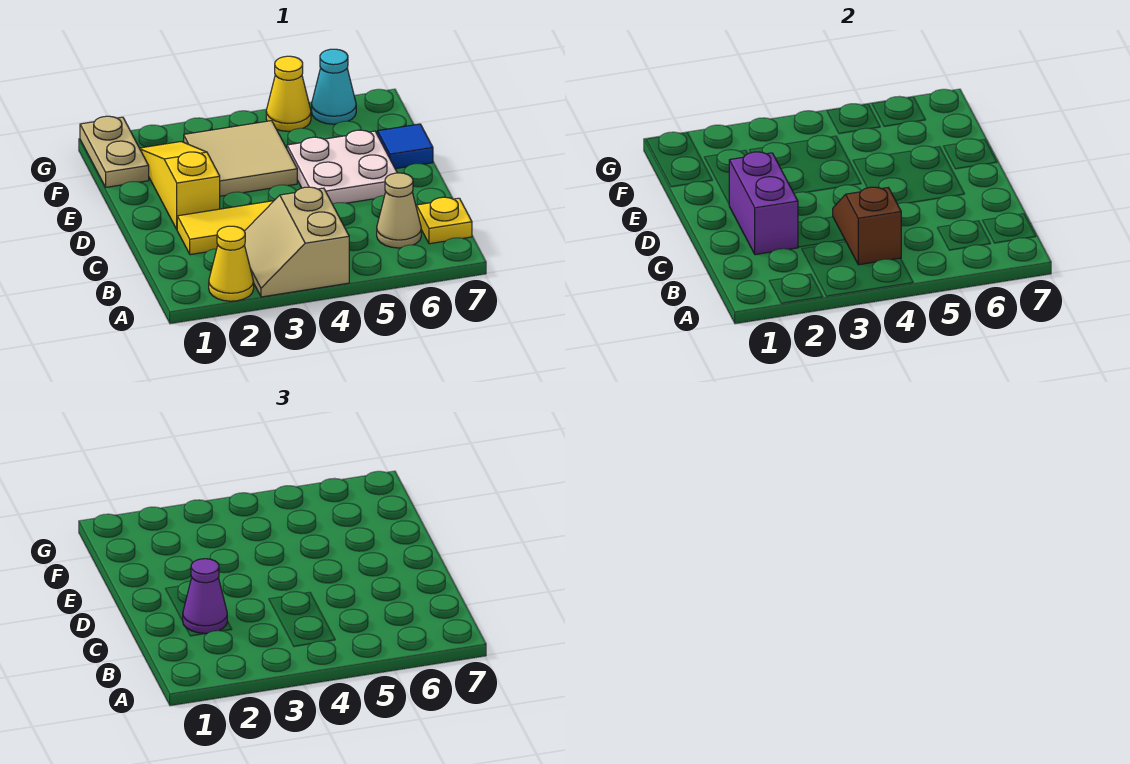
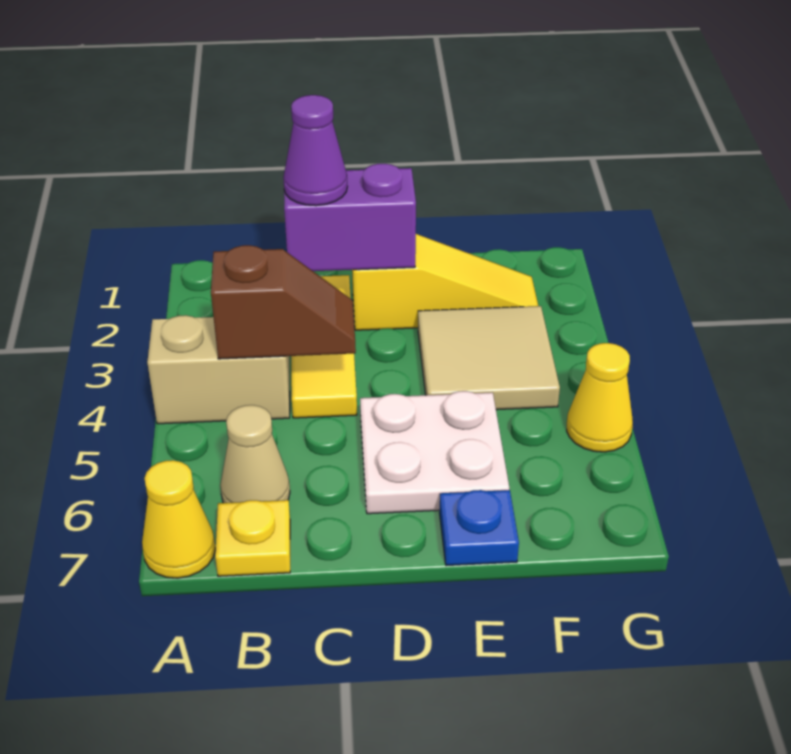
yellow 1x1 cone [209,226,254,301] -> yellow 1x1 cone moved to [142,460,215,578]
blue 1x1 tile [377,124,433,169] -> blue 1x1 plate [439,490,519,566]
tan 1x2 plate [80,116,149,187] -> none
cyan 1x1 cone [312,49,356,124] -> none

